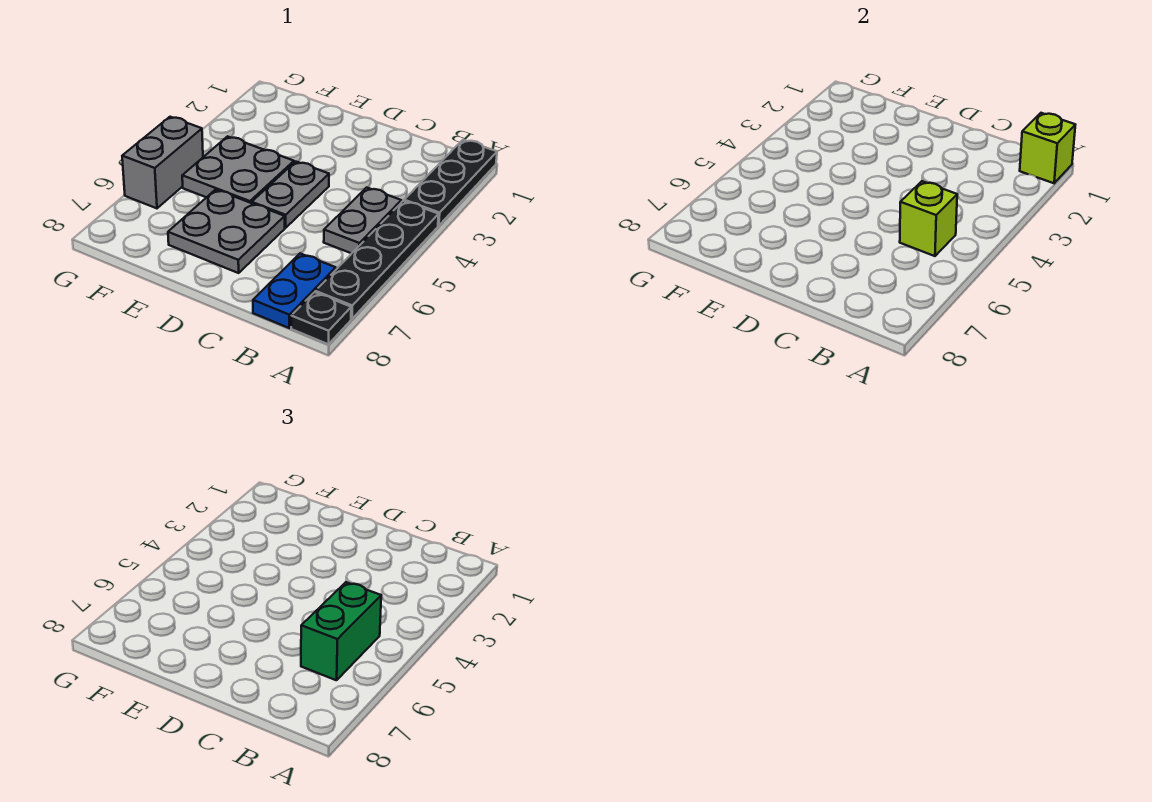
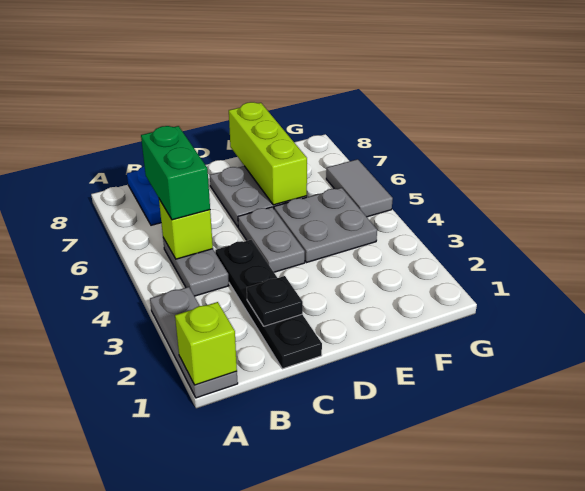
black 1x3 plate [404,140,497,226] -> grey 1x3 plate [150,287,238,398]
black 1x4 plate [315,201,439,319] -> black 1x4 plate moved to [215,240,322,369]
black 1x1 plate [291,292,351,344] -> black 1x1 plate moved to [247,276,303,326]
none -> lime 1x3 brick [229,102,307,205]
grey 1x2 brick [122,117,203,208] -> grey 1x2 tile [326,159,393,217]

